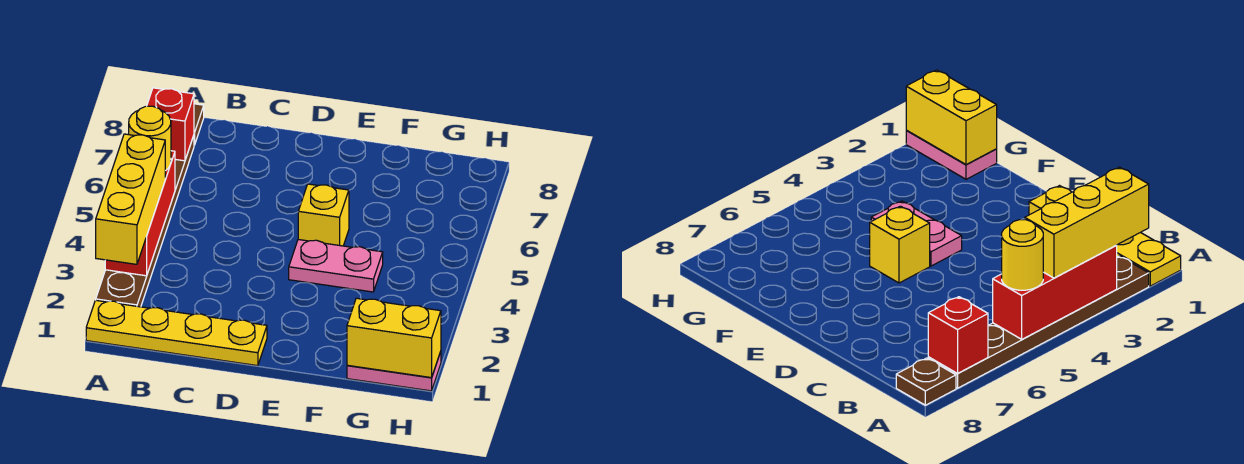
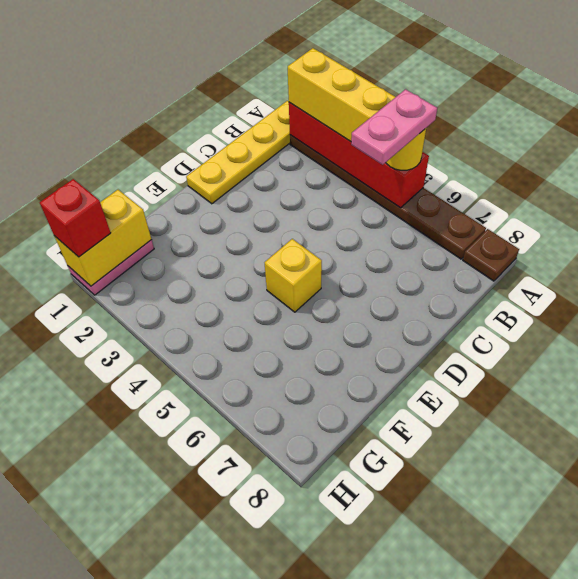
red 1x3 brick [105,151,175,276] -> red 1x4 brick [289,102,429,208]
red 1x1 brick [147,88,194,161] -> red 1x1 brick moved to [40,179,111,257]
pink 1x2 plate [289,240,383,292] -> pink 1x2 plate moved to [351,89,437,165]

